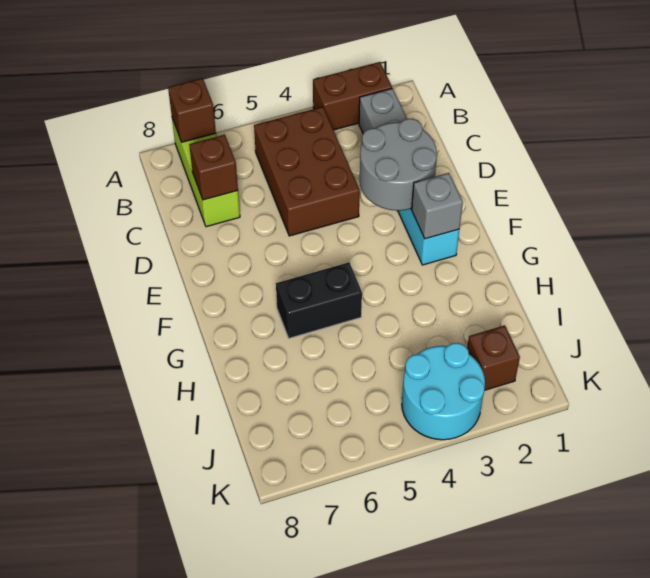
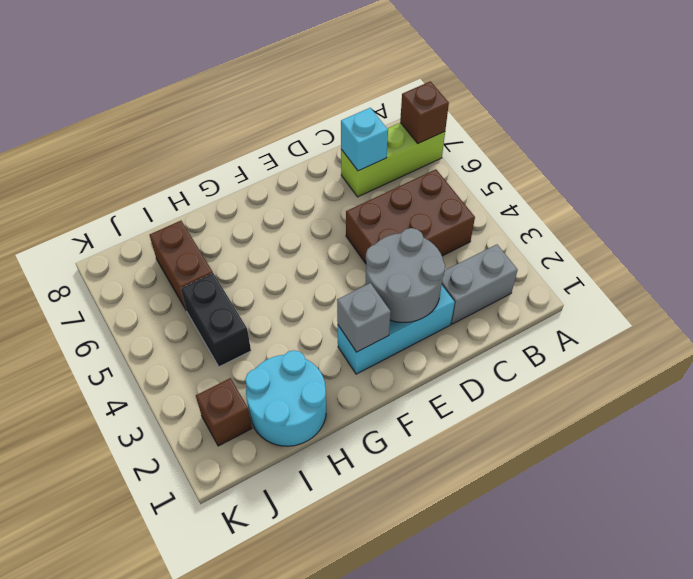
brown 1x2 brick [313,62,392,130] -> brown 1x2 brick moved to [150,221,213,309]
brown 1x1 brick [189,135,238,200] -> cyan 1x1 brick [341,108,388,171]
black 1x2 brick [276,262,362,338] -> black 1x2 brick moved to [181,273,251,367]
cyan 2x2 round brick [402,343,485,440] -> cyan 2x2 round brick moved to [245,350,326,446]

